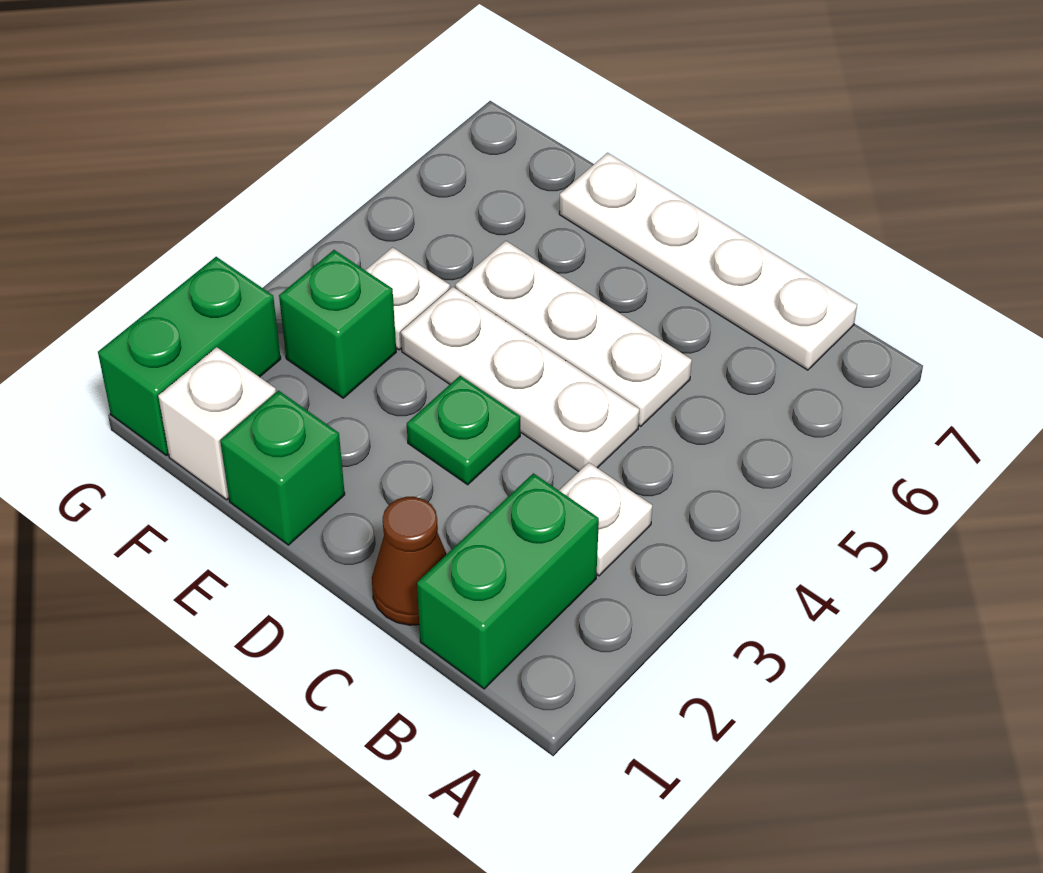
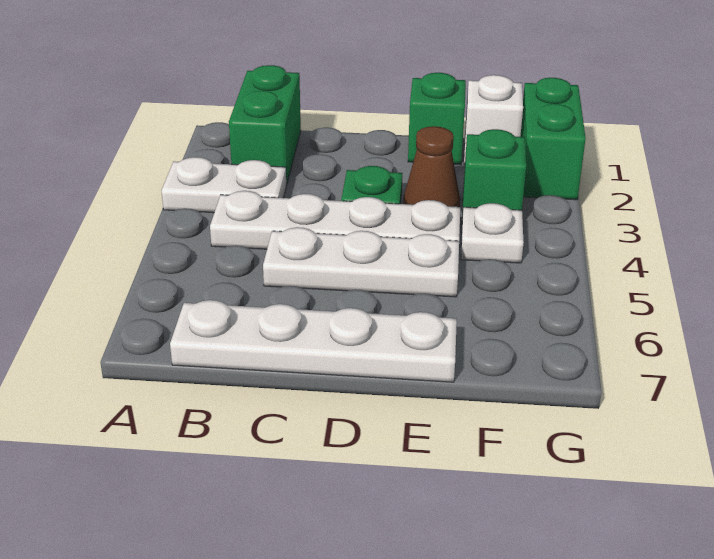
white 1x1 plate [559,462,652,576] -> white 1x2 plate [161,157,286,213]
brown 1x1 cone [372,497,447,625] -> brown 1x1 cone moved to [403,126,460,207]
white 1x3 plate [401,287,639,471] -> white 1x4 plate [210,191,460,249]

